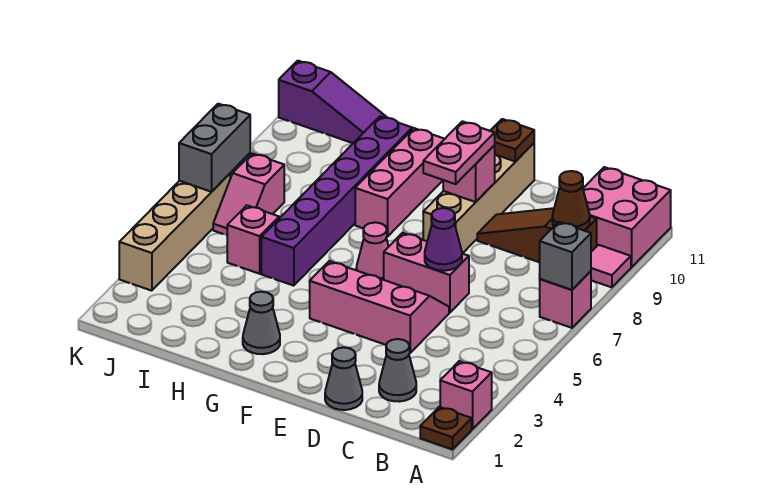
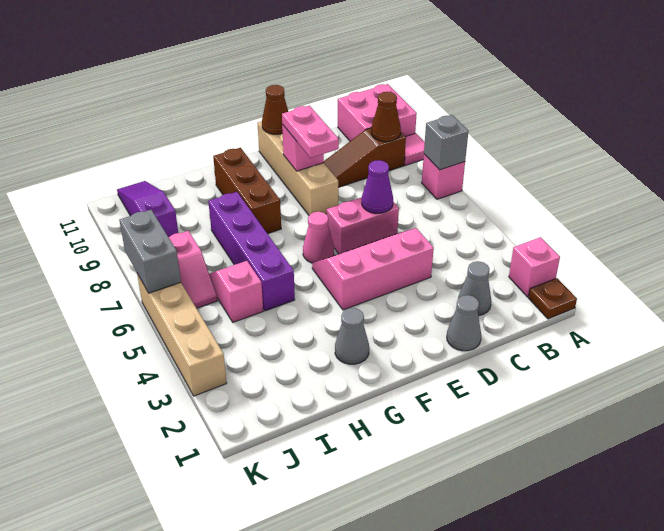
brown 1x1 plate [490,119,534,162] -> brown 1x1 cone [262,85,288,134]
pink 1x3 brick [355,128,444,237] -> brown 1x3 brick [213,148,281,234]
purple 1x6 brick [261,116,412,286] -> purple 1x4 brick [208,192,295,311]
purple 1x3 slope [279,61,387,143] -> purple 1x3 slope turned to [117,181,178,237]

